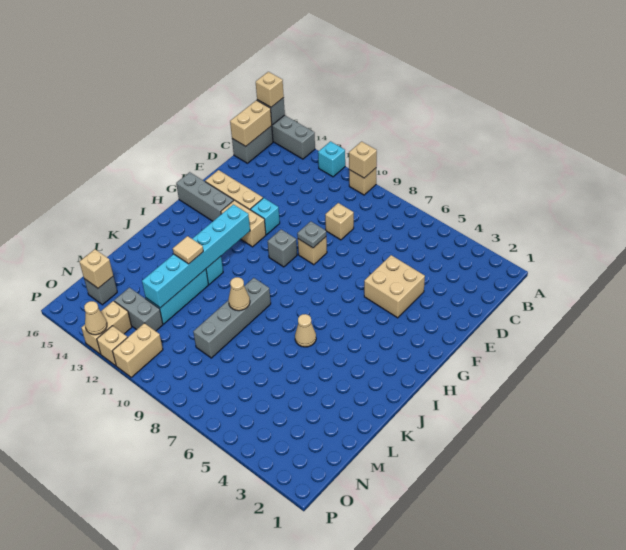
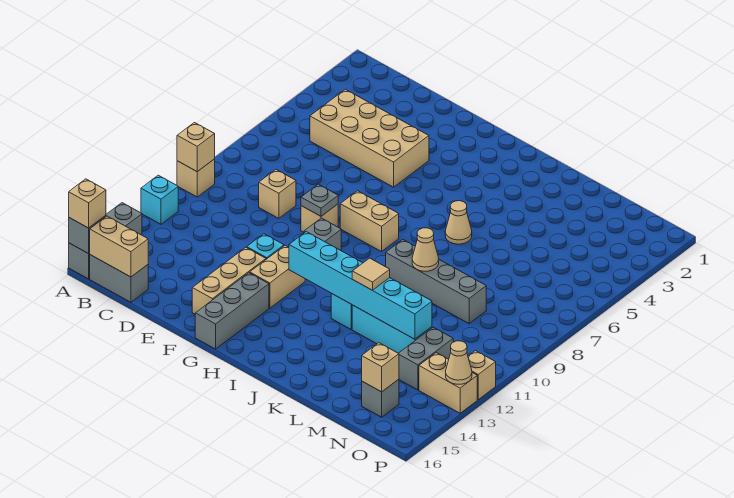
tan 2x2 brick [364,255,425,318] -> tan 2x4 brick [310,89,429,187]
tan 1x2 brick [112,323,163,377] -> tan 1x2 brick moved to [340,191,399,252]

